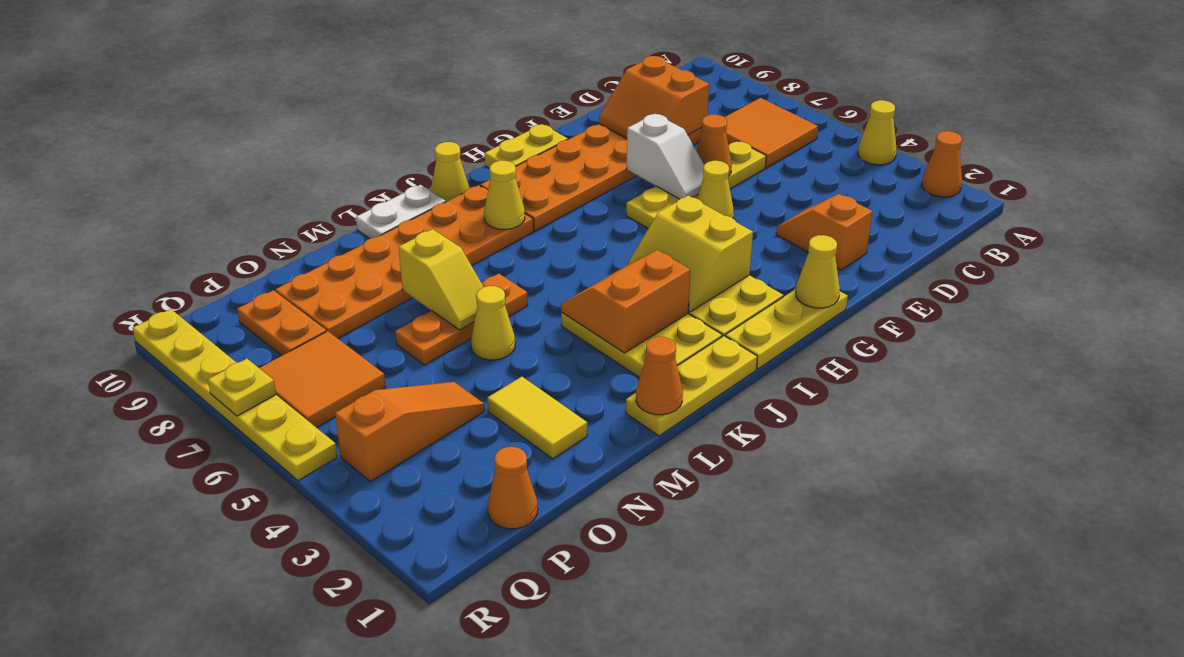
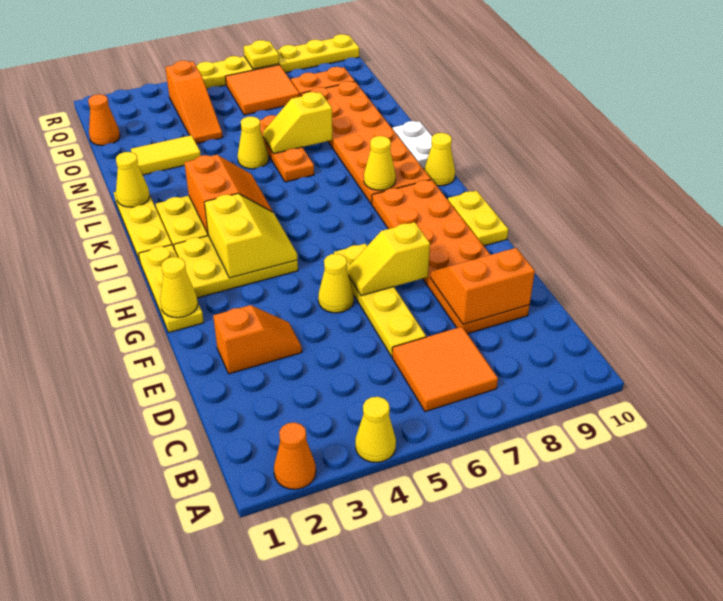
orange 1x1 cone [696,115,732,175] -> none
white 1x2 slope [627,114,704,199] -> yellow 1x2 slope [347,222,430,296]
yellow 2x2 slope [627,196,753,312] -> yellow 2x2 slope turned to [204,194,298,278]
orange 1x1 cone [636,337,683,415] -> yellow 1x1 cone [116,152,150,207]

